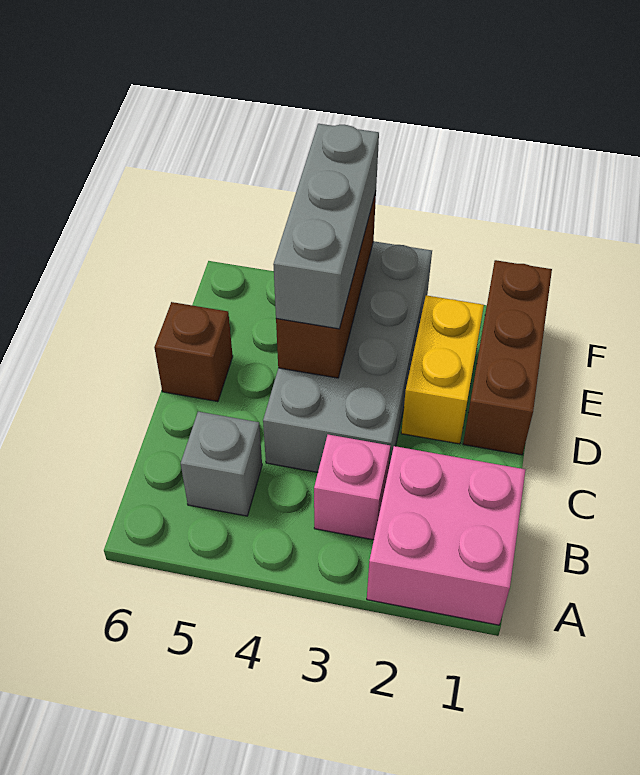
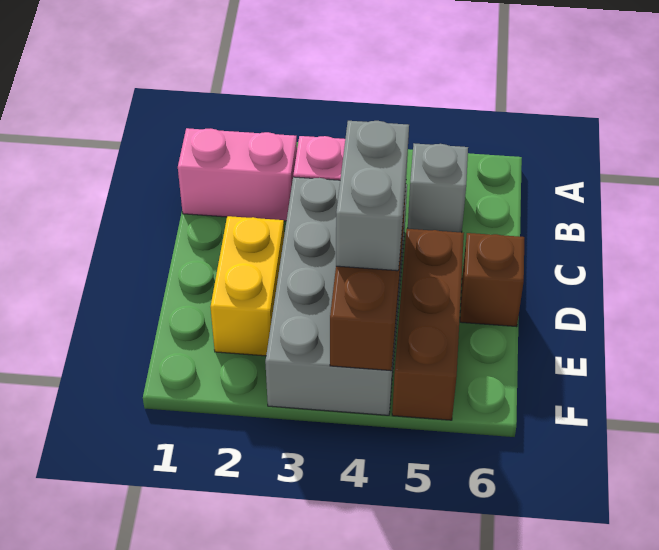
pink 2x2 brick [367,446,525,625] -> pink 1x2 brick [178,128,297,221]
brown 1x3 brick [463,260,552,455] -> brown 1x3 brick moved to [392,229,464,420]
grey 1x3 brick [273,124,379,329] -> grey 1x2 brick [336,121,409,271]

